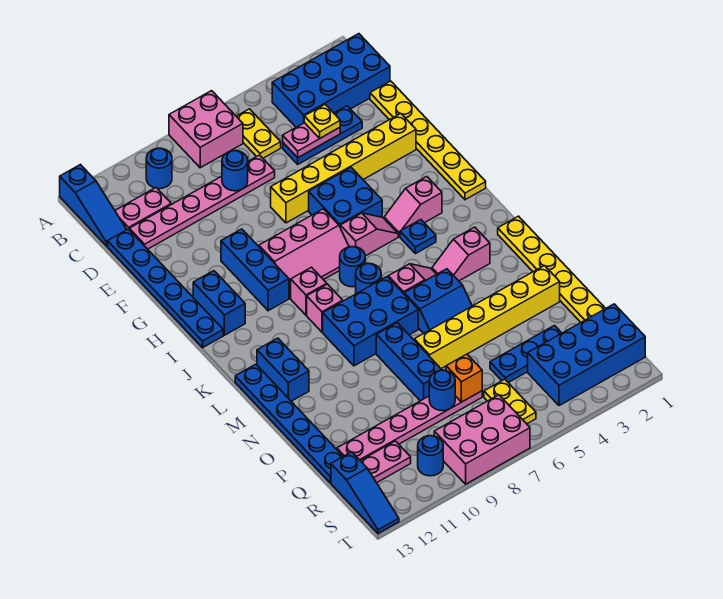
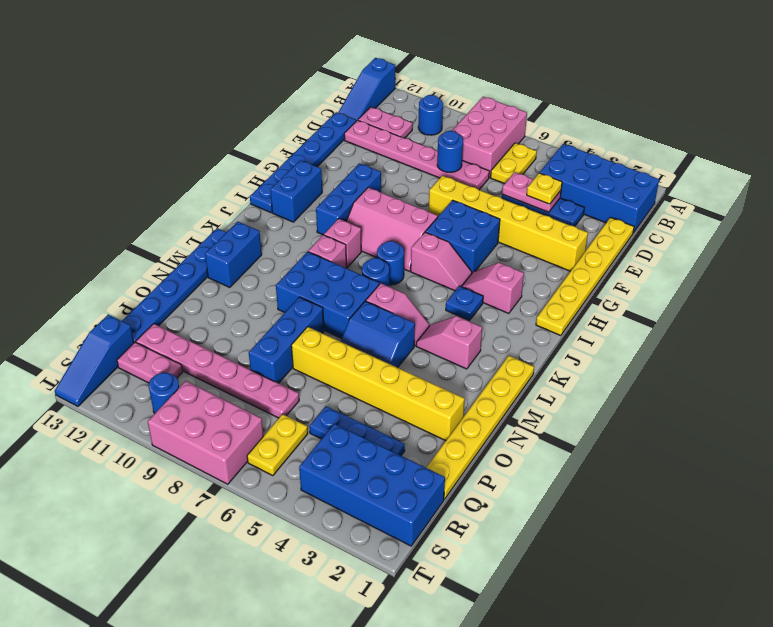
pink 2x2 brick [169,91,243,168] -> pink 2x3 brick [452,97,527,178]
orange 1x1 brick [446,354,482,402] -> none
blue 1x1 round brick [429,370,455,411] -> none

